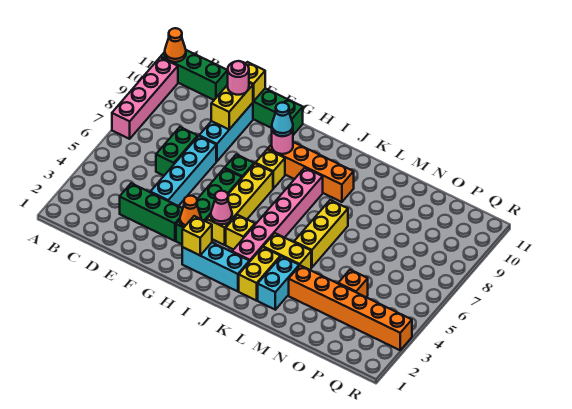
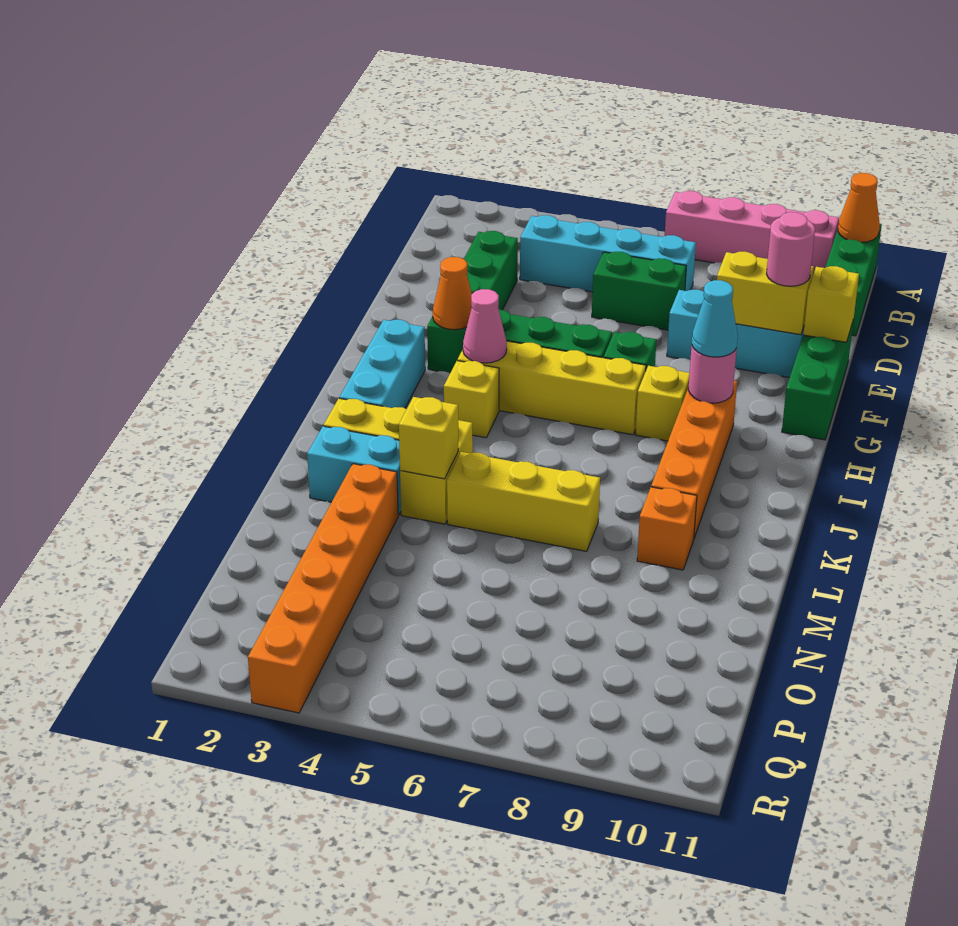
cyan 1x4 brick [150,136,216,206] -> cyan 1x4 brick moved to [520,215,696,292]
yellow 1x1 brick [182,216,212,255] -> yellow 1x1 brick moved to [399,397,458,479]
pink 1x6 brick [232,168,323,261] -> none
orange 1x1 brick [338,270,368,297] -> orange 1x1 brick moved to [637,487,697,570]

